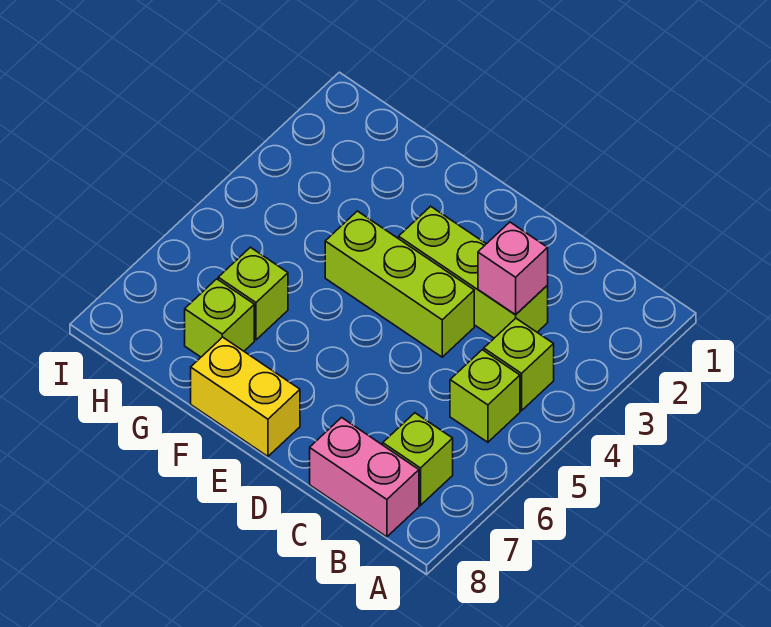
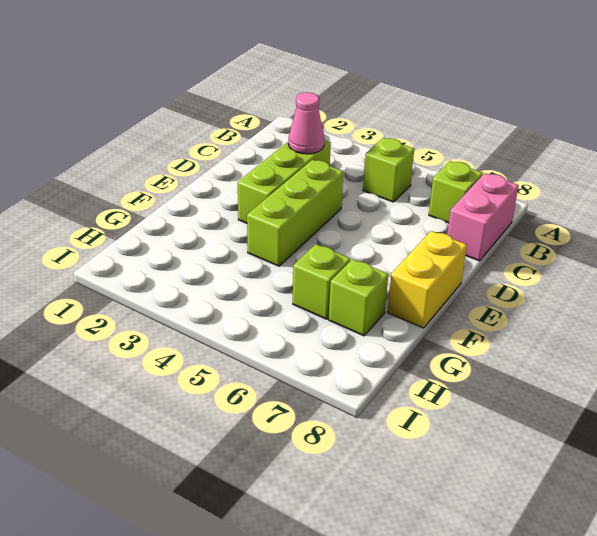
lime 1x1 brick [484,318,554,411] -> none
pink 1x1 brick [478,222,548,315] -> pink 1x1 cone [288,92,324,154]

